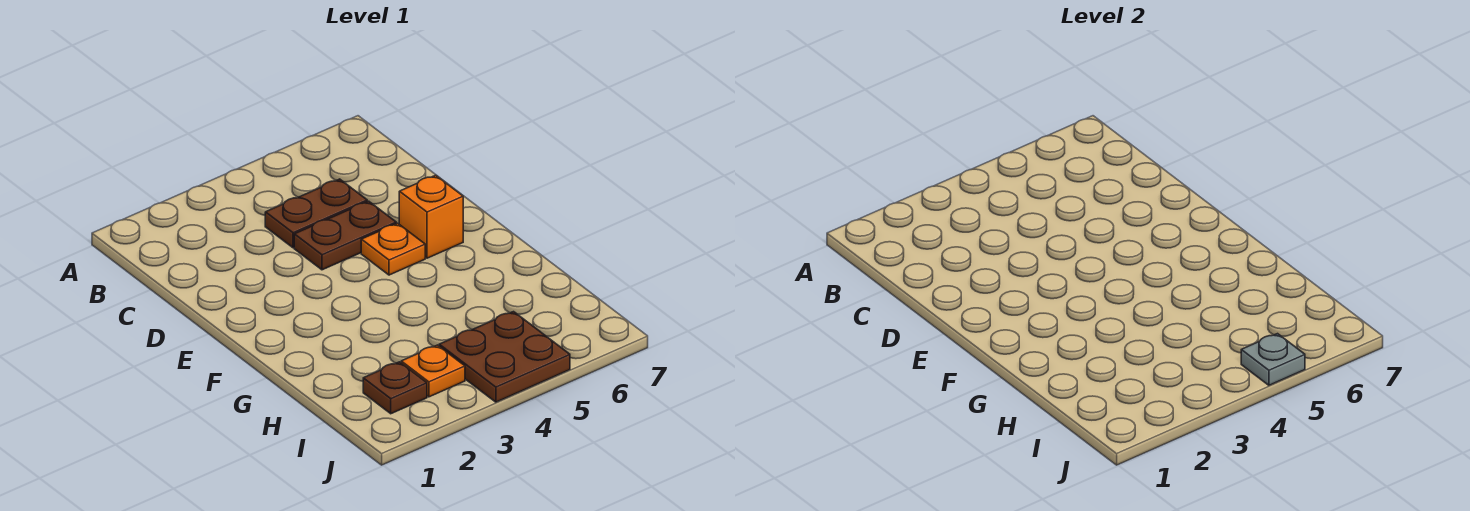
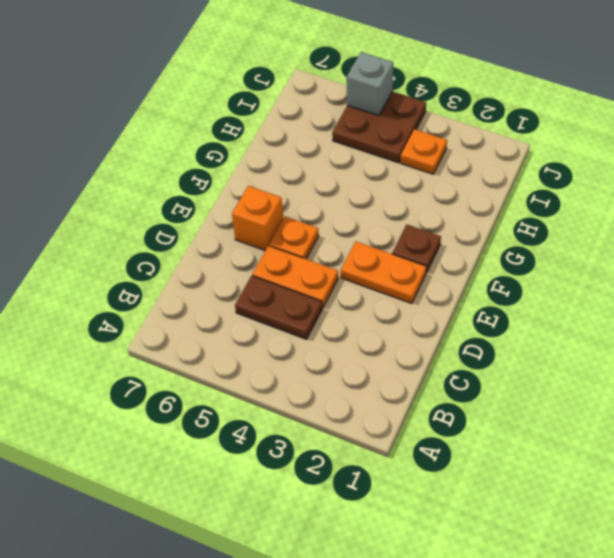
brown 1x2 plate [294,201,396,270] -> orange 1x2 plate [252,246,338,308]
none -> orange 1x2 plate [341,241,426,304]
brown 1x1 plate [363,362,427,414] -> brown 1x1 plate moved to [392,225,441,273]
grey 1x1 plate [1241,334,1305,385] -> grey 1x1 brick [347,52,393,116]

